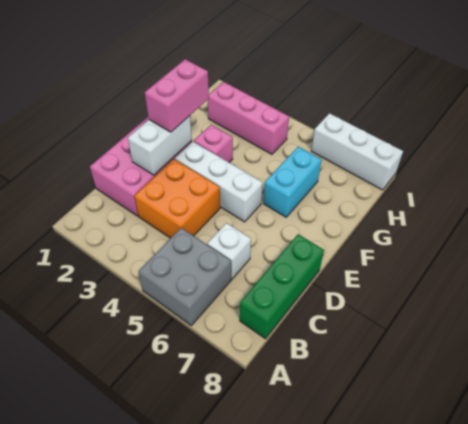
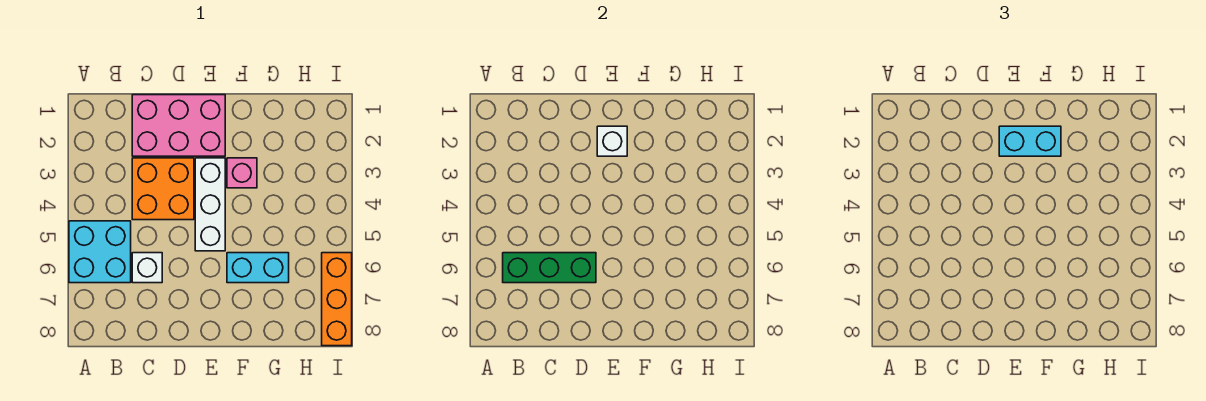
grey 2x2 brick [138,228,231,325] -> cyan 2x2 brick [69,221,131,283]
green 1x3 brick [240,234,324,339] -> green 1x3 brick moved to [503,253,596,283]
white 1x2 brick [128,116,192,175] -> white 1x1 brick [597,126,627,156]
pink 1x2 brick [145,59,209,132] -> cyan 1x2 brick [999,126,1061,156]
pink 1x3 brick [208,82,289,154] -> none
white 1x3 brick [311,113,403,190] -> orange 1x3 brick [322,253,352,346]

